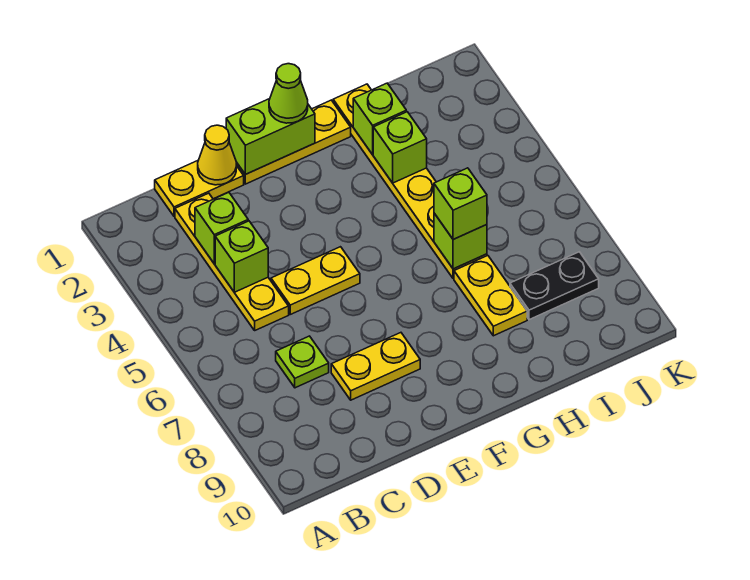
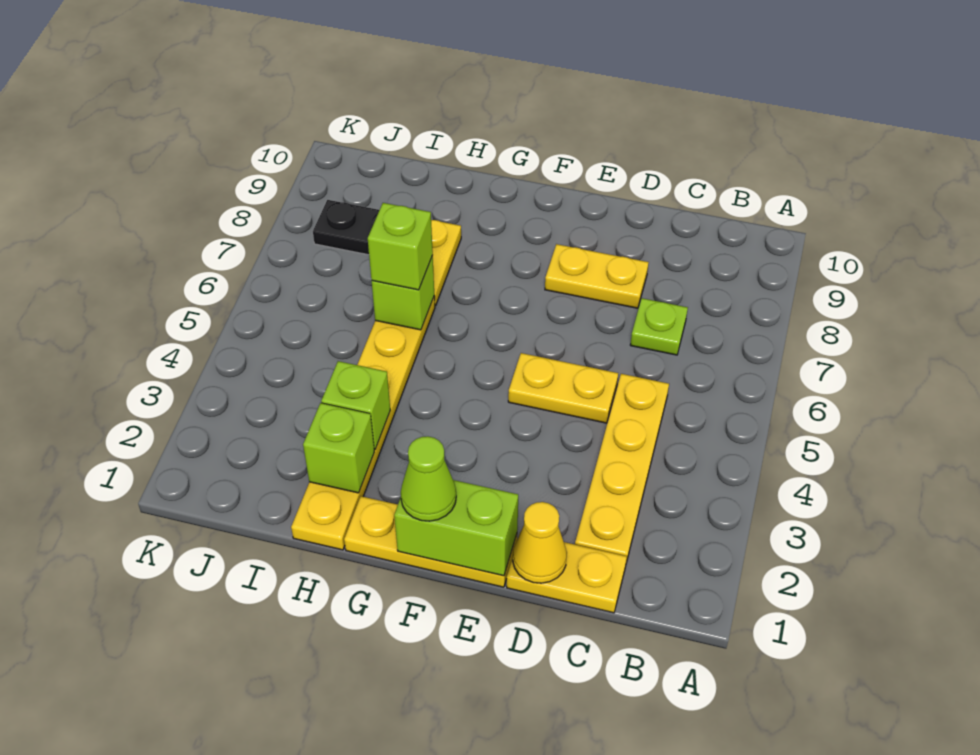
lime 1x1 brick [195,192,248,264] -> none
lime 1x1 brick [215,221,268,292] -> none

